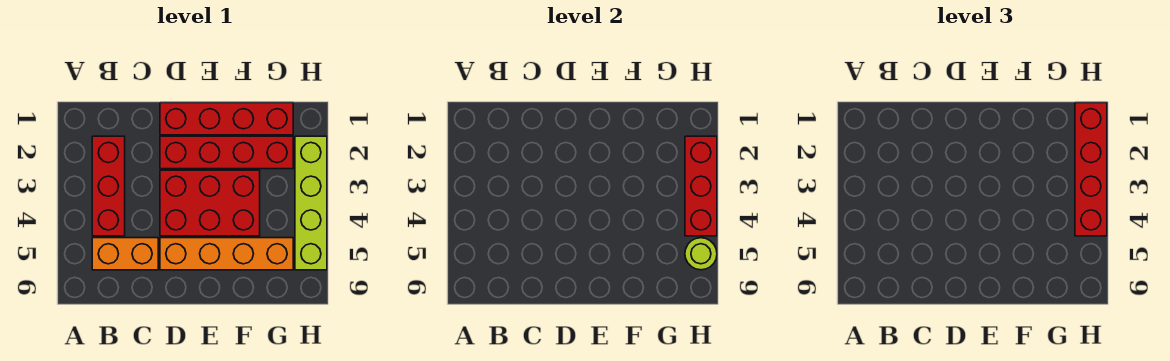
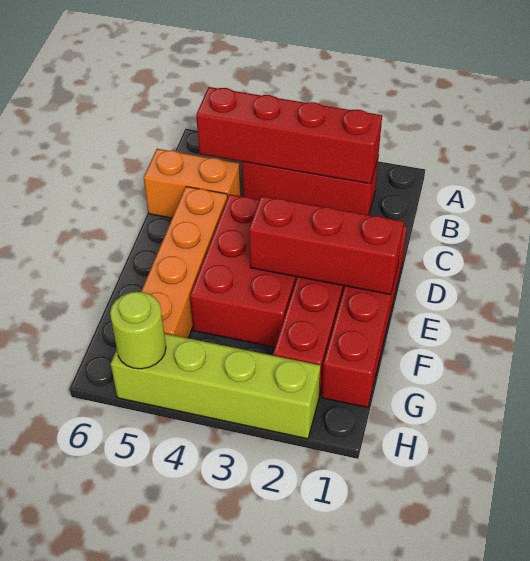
orange 1x2 brick [92,238,158,270] -> orange 1x2 brick turned to [144,149,240,218]
red 1x4 brick [1075,103,1107,236] -> red 1x4 brick moved to [196,87,382,184]
red 1x3 brick [685,136,717,236] -> red 1x3 brick moved to [249,196,404,295]

